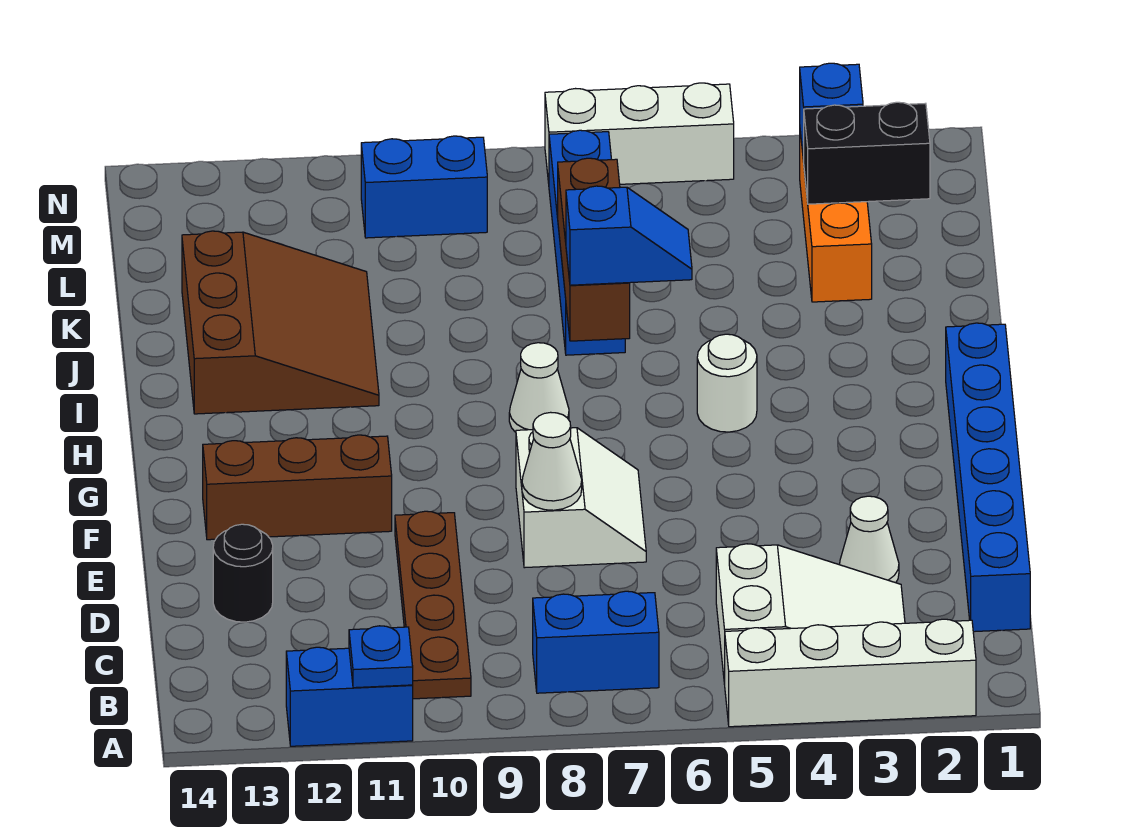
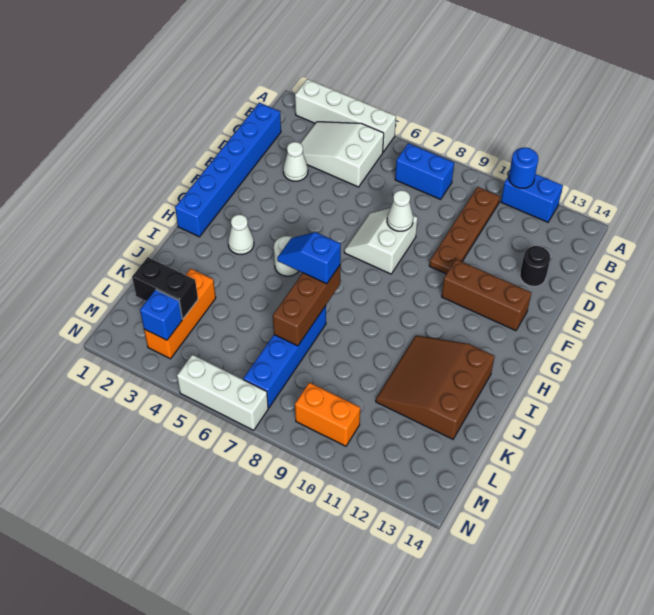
blue 1x1 plate [349,626,413,688] -> blue 1x1 round brick [509,147,538,188]
white 1x1 cone [509,343,569,432] -> white 1x1 cone moved to [228,214,254,254]
blue 1x2 brick [361,136,487,238] -> orange 1x2 brick [295,382,360,446]

